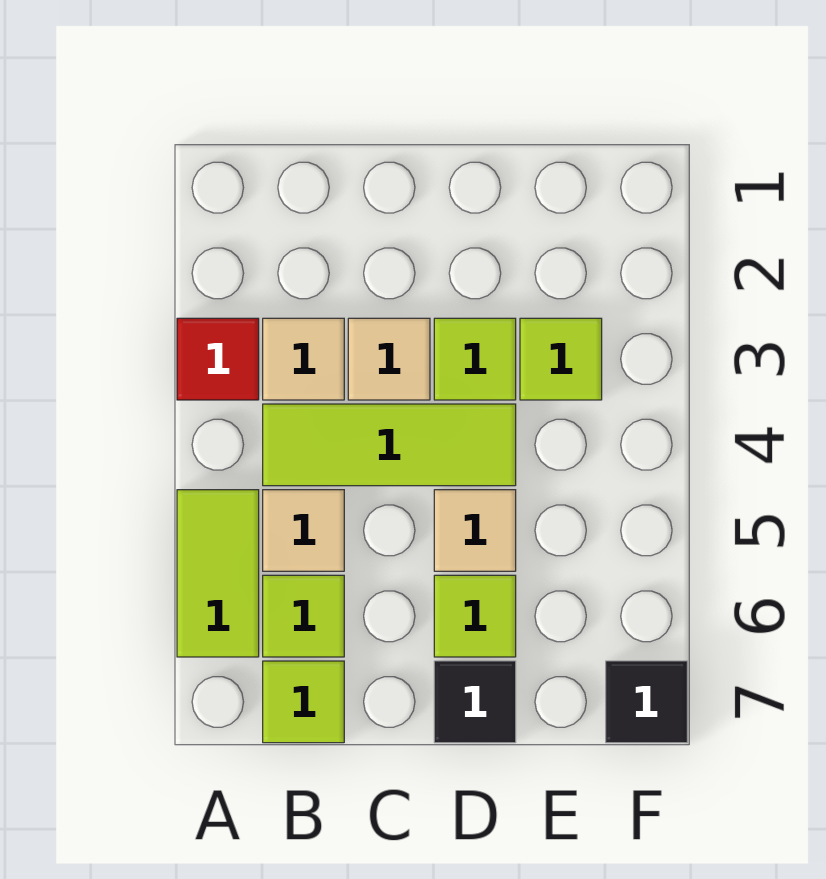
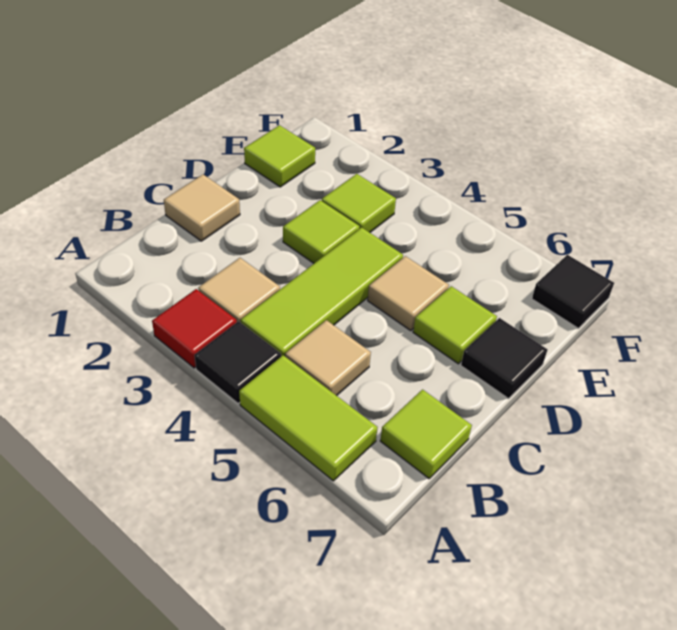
none -> black 1x1 tile [195,321,281,403]
lime 1x1 tile [263,575,344,657] -> lime 1x1 tile moved to [244,125,315,187]
tan 1x1 tile [348,318,430,400] -> tan 1x1 tile moved to [164,175,240,241]

